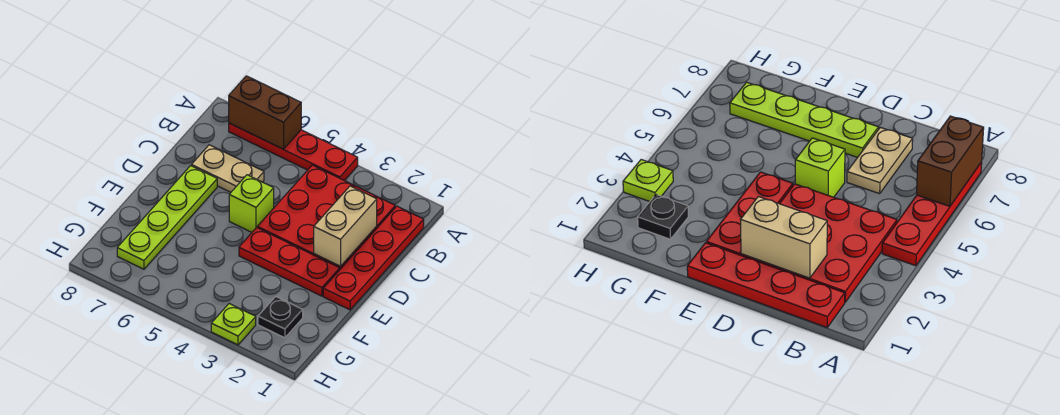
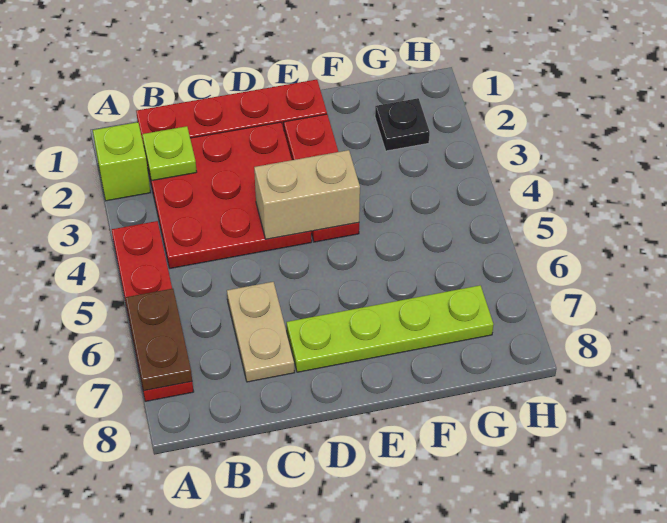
brown 1x2 brick [229,76,301,149] -> brown 1x2 plate [126,288,192,391]
tan 1x2 brick [314,186,377,266] -> tan 1x2 brick moved to [254,150,360,239]
lime 1x1 brick [229,175,274,232] -> lime 1x1 brick moved to [93,122,151,201]
lime 1x1 plate [211,304,256,345] -> lime 1x1 plate moved to [142,126,197,181]

